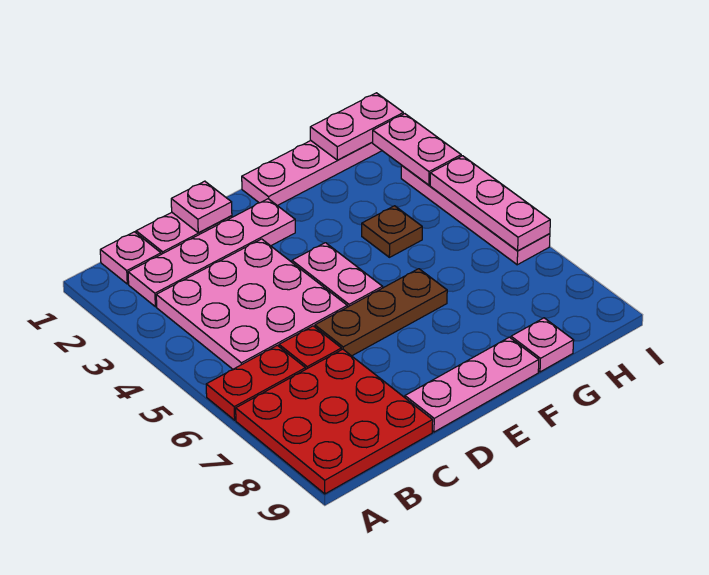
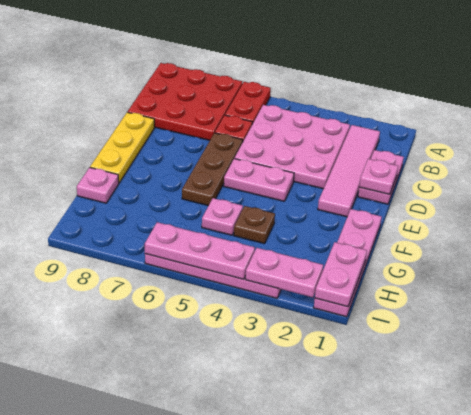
pink 1x1 plate [100,232,161,284] -> pink 1x1 plate moved to [202,198,243,235]
pink 1x4 plate [128,199,295,307] -> pink 1x4 tile [318,125,380,217]
pink 1x3 plate [405,337,539,432] -> yellow 1x3 plate [90,112,154,183]

